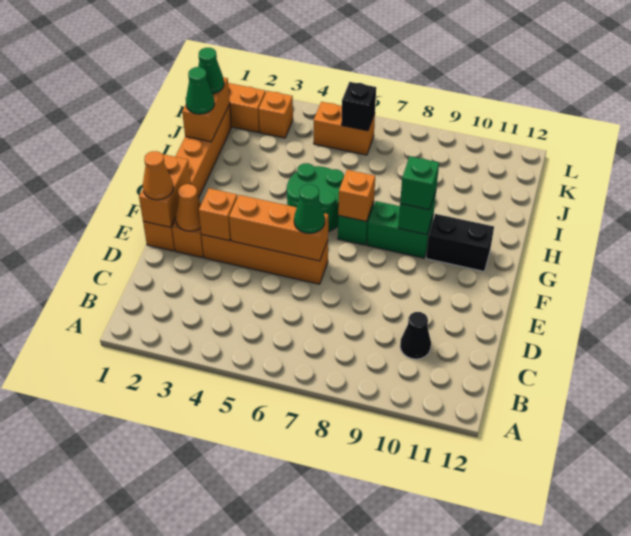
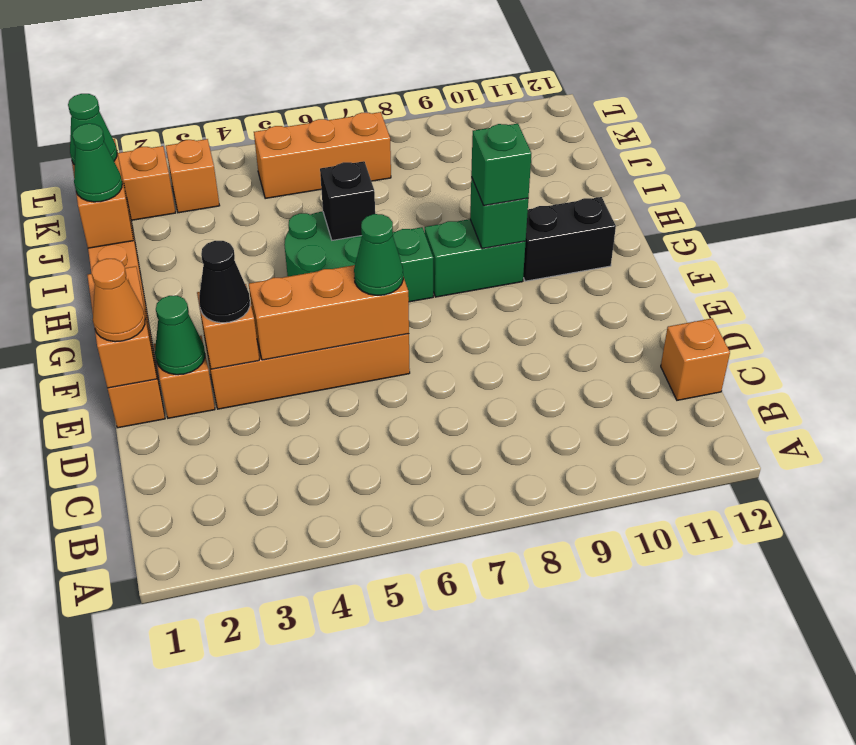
black 1x1 cone [400,312,431,359] -> black 1x1 cone moved to [199,241,250,323]
orange 1x1 cone [176,184,201,231] -> green 1x1 cone [155,296,205,375]
orange 1x1 brick [338,170,375,221] -> orange 1x1 brick moved to [661,318,730,400]
orange 1x2 brick [314,102,375,155] -> orange 1x3 brick [254,112,391,199]
black 1x1 brick [341,82,376,131] -> black 1x1 brick moved to [320,161,375,240]

